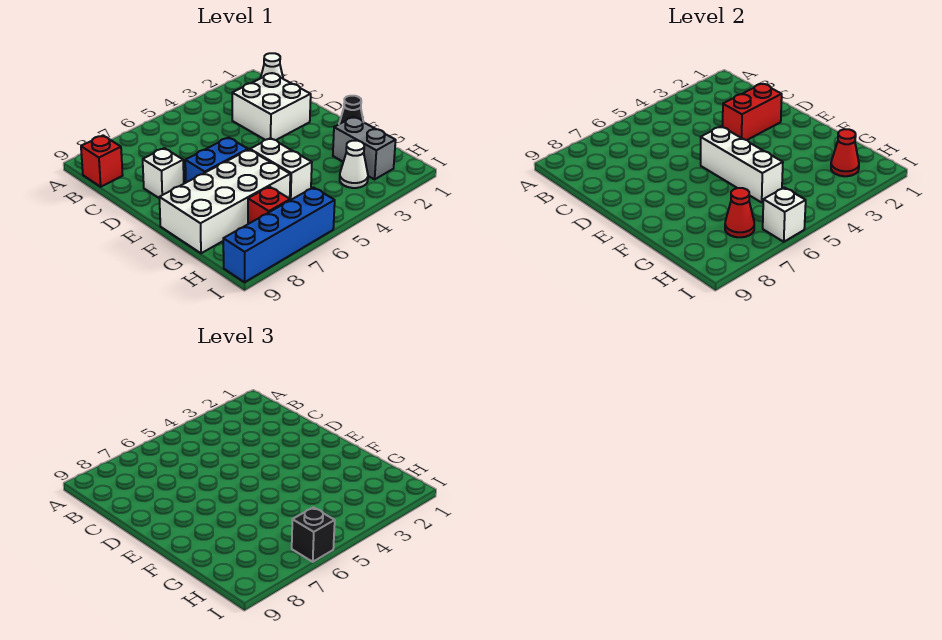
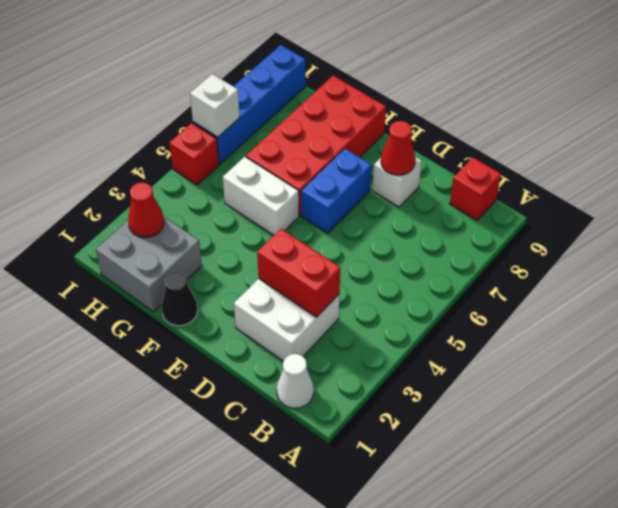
red 1x2 brick [723,84,782,140] -> red 1x2 brick turned to [257,229,340,317]
white 1x3 brick [701,127,783,202] -> none
white 2x4 brick [159,150,290,253] -> red 2x4 brick [246,75,386,215]
grey 1x2 brick [333,117,396,179] -> grey 2x2 brick [96,216,202,312]
white 1x1 cone [340,141,368,188] -> none
red 1x1 brick [248,187,290,224] -> red 1x1 brick moved to [169,123,219,185]
red 1x1 cone [725,188,754,237] -> red 1x1 cone moved to [381,121,415,175]
black 1x1 brick [292,507,335,562] -> none

